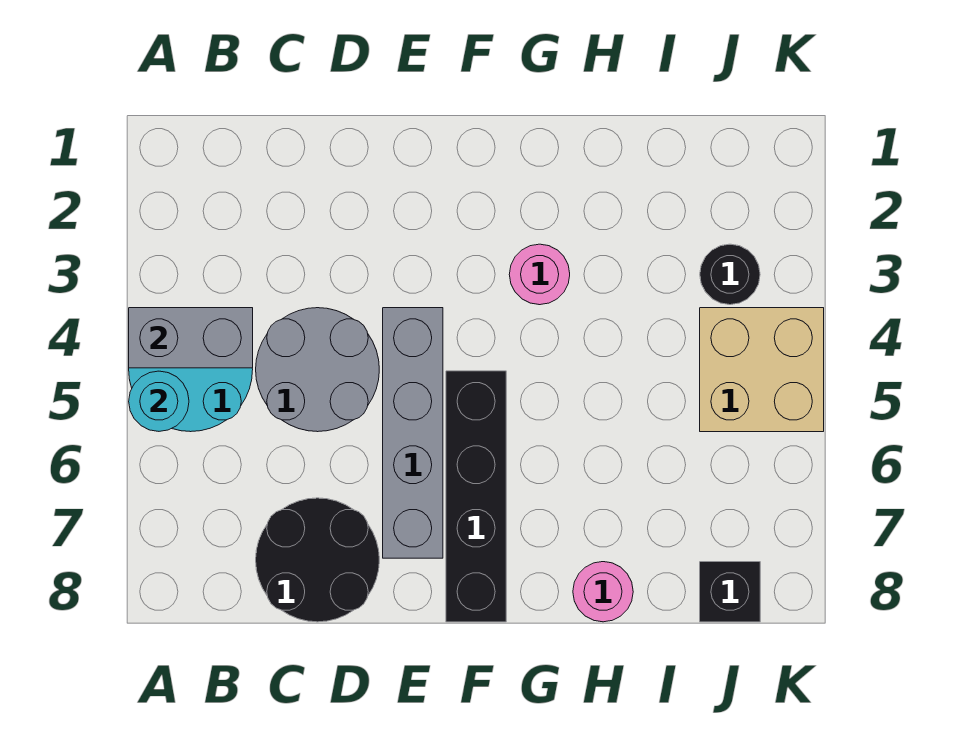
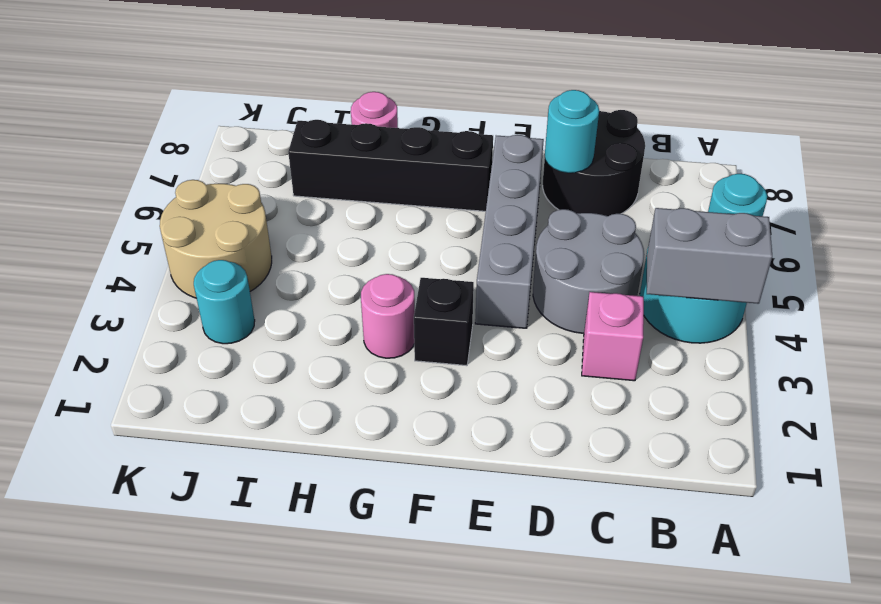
none -> pink 1x1 brick [582,292,644,381]
none -> cyan 1x1 round brick [545,90,599,173]
black 1x4 brick [446,371,506,622] -> black 1x4 brick turned to [288,120,493,211]
black 1x1 round brick [700,244,760,305] -> cyan 1x1 round brick [194,260,255,344]
tan 2x2 brick [700,308,824,432] -> tan 2x2 round brick [160,180,272,298]
black 1x1 brick [700,562,760,622] -> black 1x1 brick moved to [414,278,474,366]

